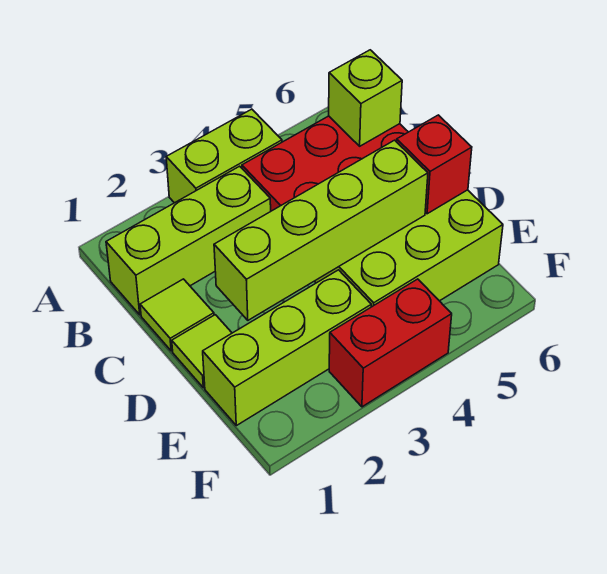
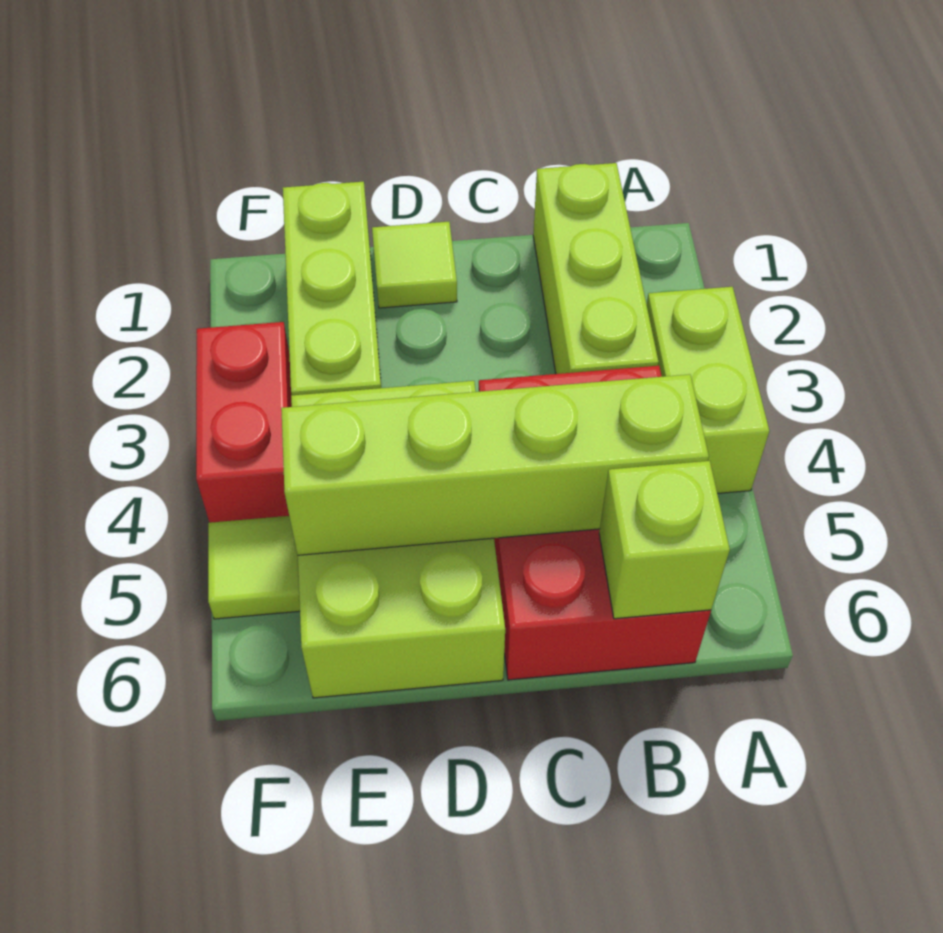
lime 1x1 tile [140,279,214,351] -> lime 1x1 tile moved to [208,516,300,619]
lime 1x4 brick [214,140,428,320] -> lime 1x4 brick turned to [281,374,709,555]
red 1x1 brick [397,115,472,214] -> none

